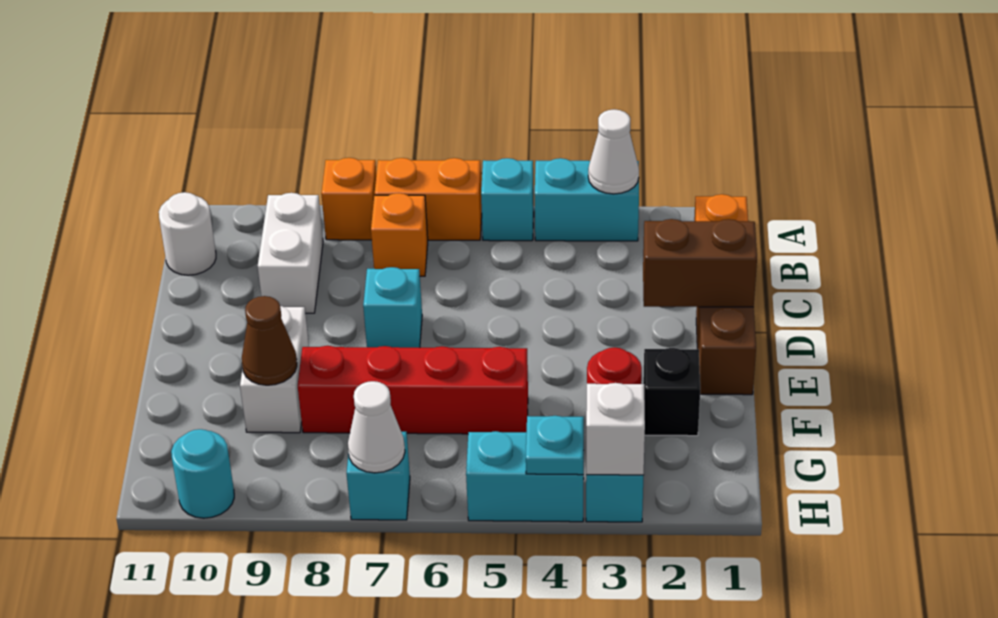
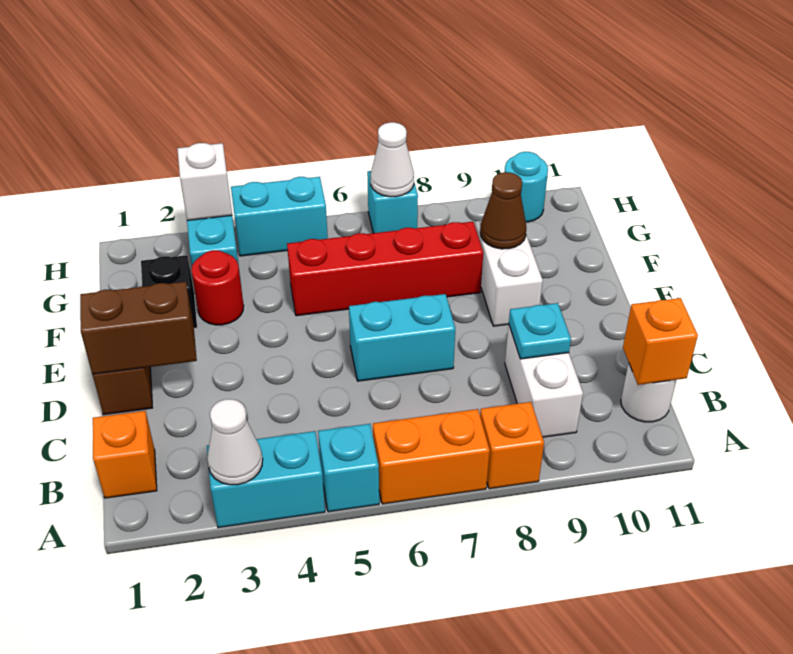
orange 1x1 brick [371,193,428,276] -> orange 1x1 brick moved to [623,298,698,385]
cyan 1x1 brick [363,267,422,348] -> cyan 1x2 brick [349,294,455,381]
cyan 1x1 plate [526,416,584,475] -> cyan 1x1 plate moved to [509,303,571,359]

